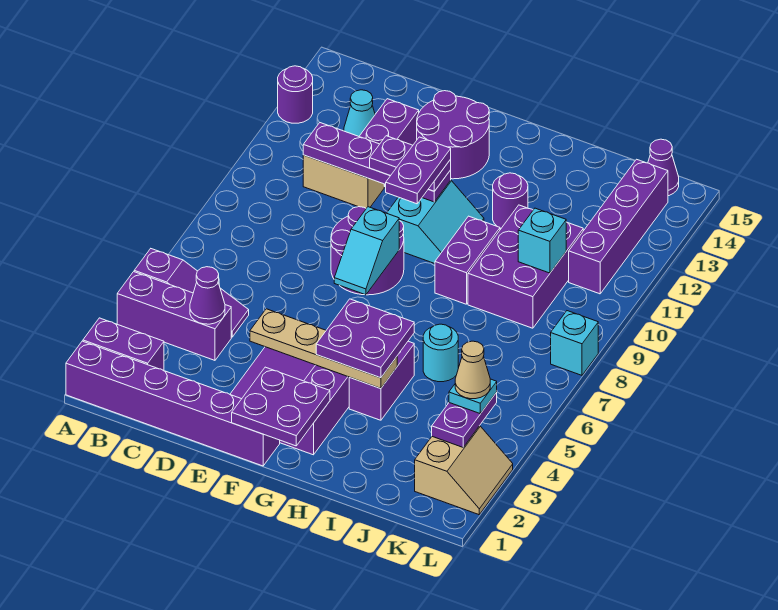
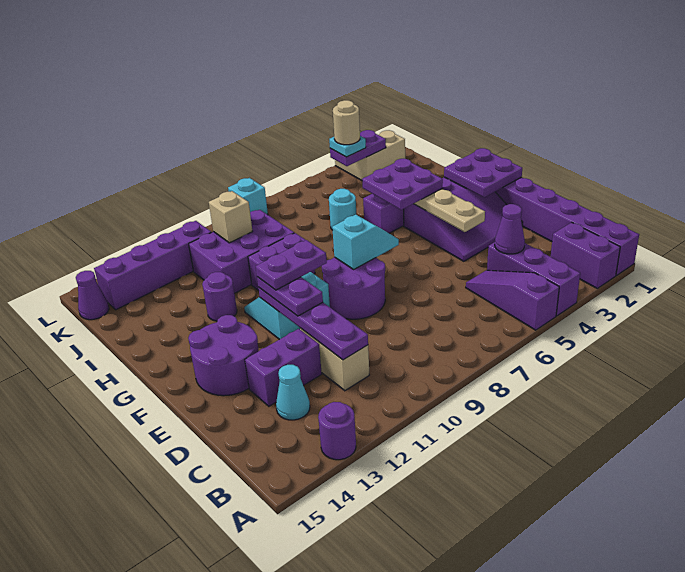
cyan 1x1 brick [518,208,566,273] -> tan 1x1 brick [209,191,252,243]
tan 1x1 cone [455,341,490,399] -> tan 1x1 round brick [333,100,360,145]

